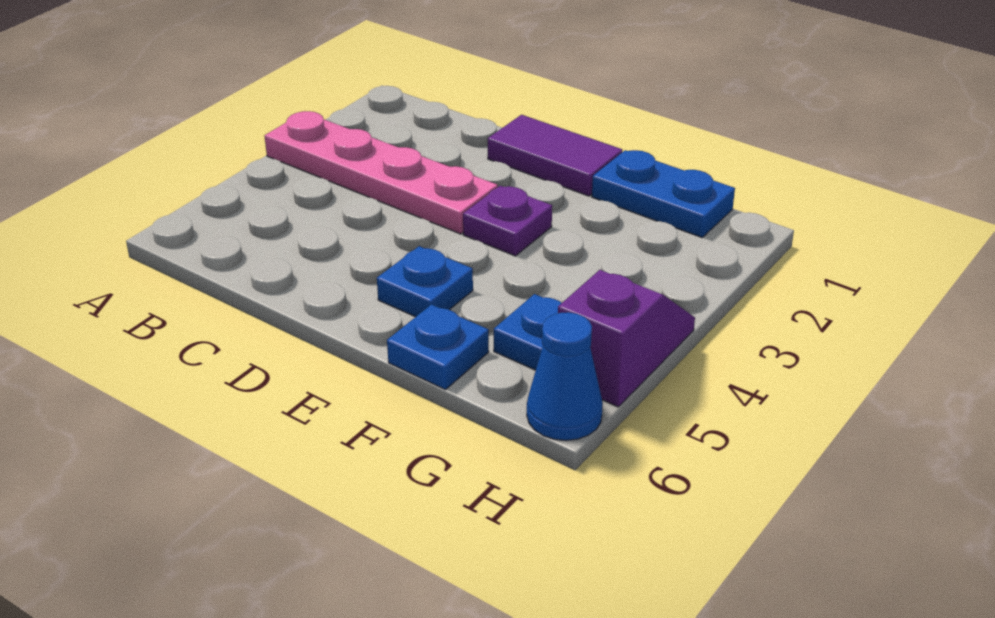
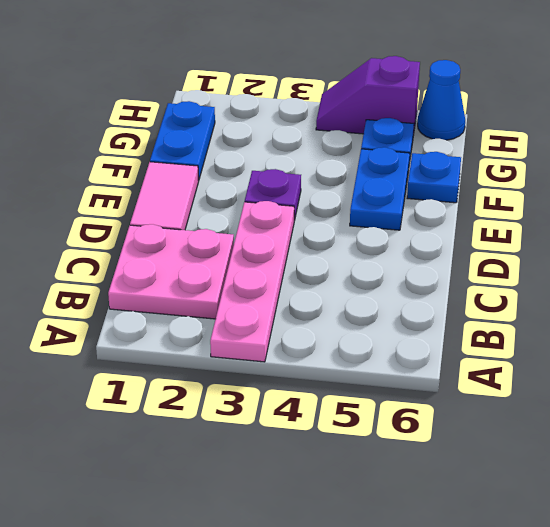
none -> pink 2x2 plate [108,224,234,319]
purple 1x2 tile [488,115,622,196] -> pink 1x2 tile [130,162,199,230]
blue 1x1 plate [377,246,473,317] -> blue 1x2 plate [350,147,410,230]

